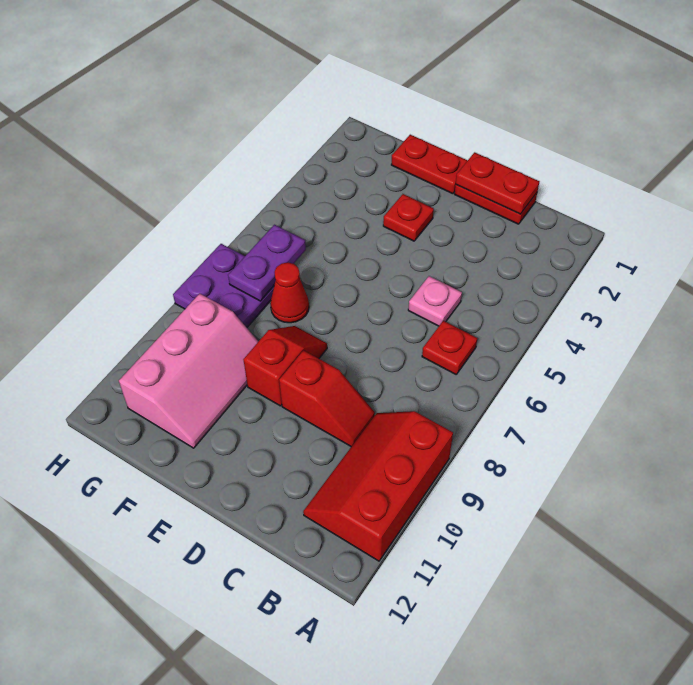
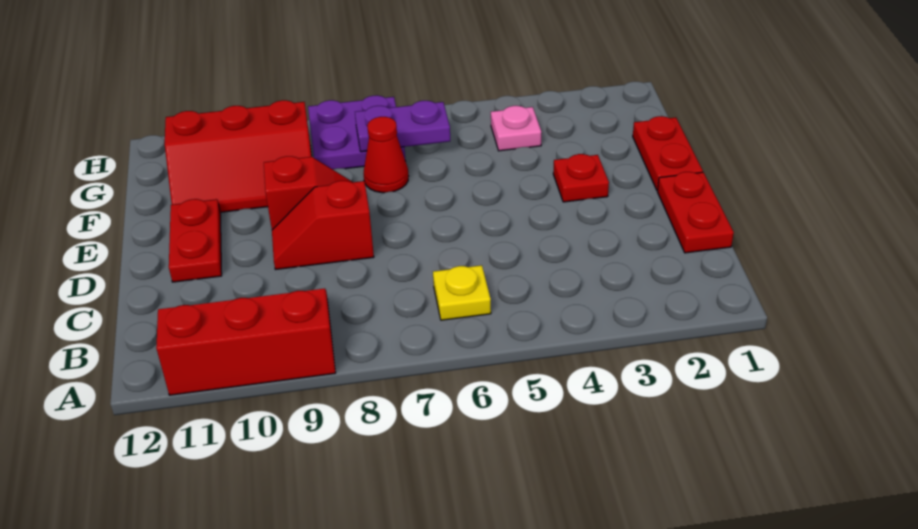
red 1x1 plate [422,321,477,374] -> yellow 1x1 plate [433,265,491,320]
red 1x2 plate [456,152,540,214] -> red 1x2 plate moved to [169,199,222,282]
pink 1x1 plate [408,276,462,326] -> pink 1x1 plate moved to [491,106,541,151]
red 1x2 slope [279,350,375,447] -> red 1x2 slope turned to [272,181,374,270]
pink 2x3 slope [119,294,259,448] -> red 2x3 slope [165,100,312,212]

